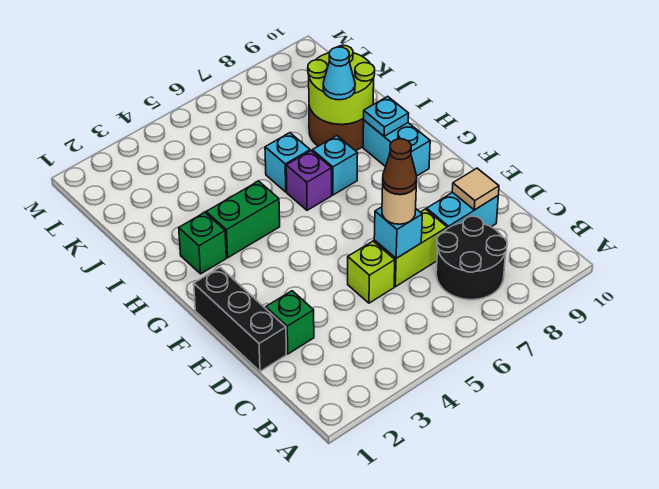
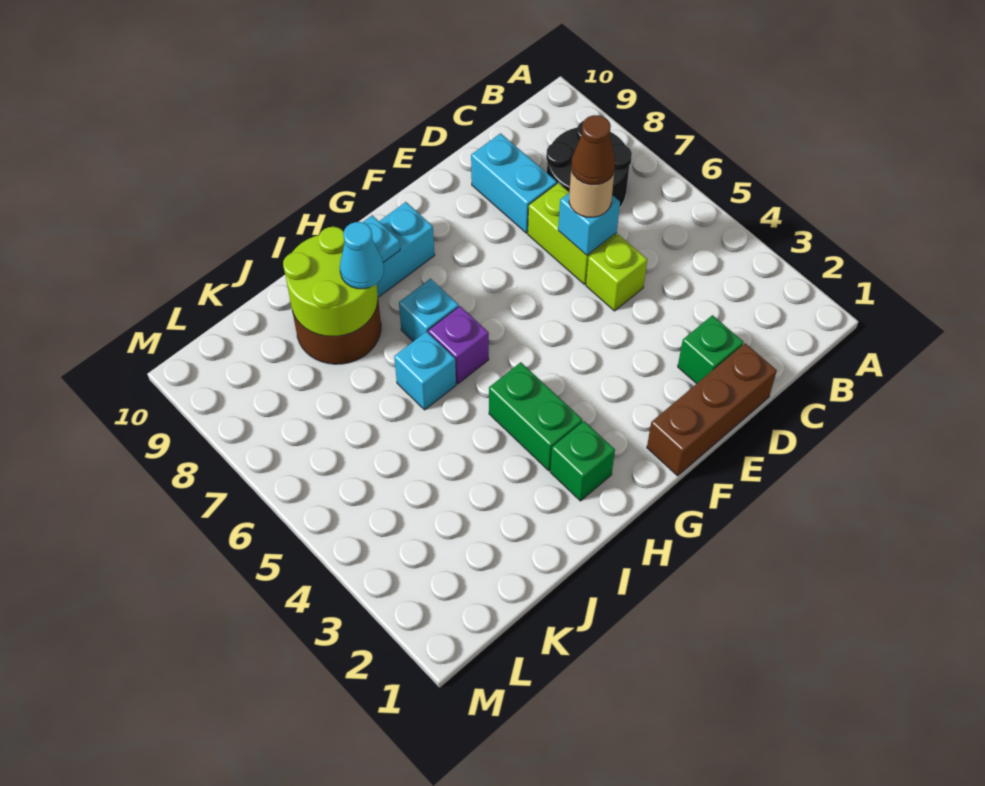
black 1x3 brick [194,267,286,371] -> brown 1x3 brick [647,343,777,476]
tan 1x1 tile [452,168,499,210] -> none

